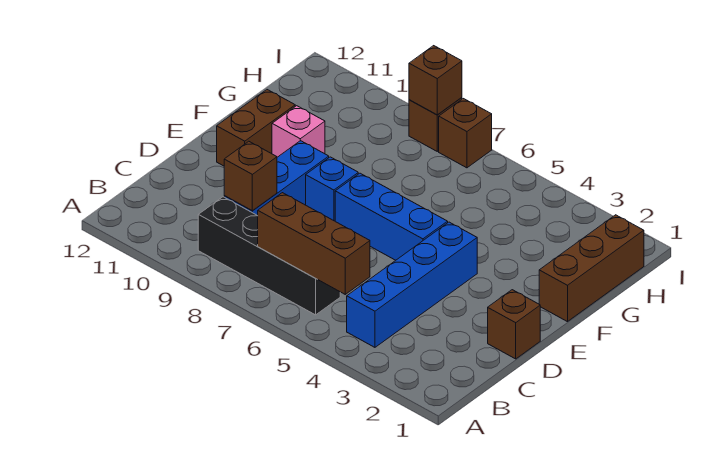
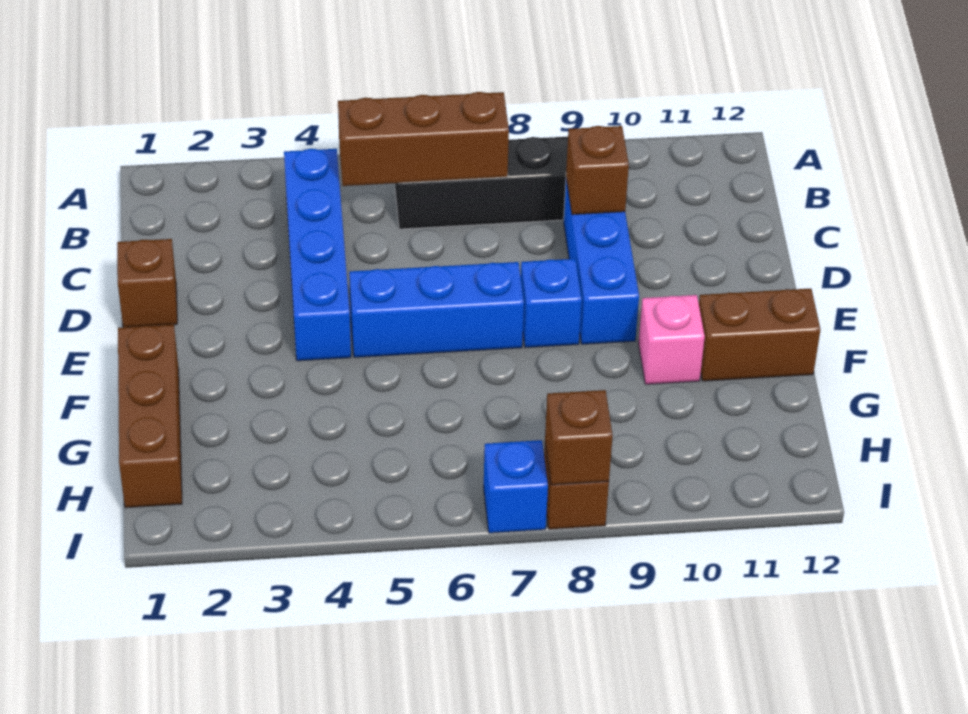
brown 1x2 brick [217,90,295,166] -> brown 1x2 brick turned to [699,288,820,381]
brown 1x1 brick [439,99,492,168] -> blue 1x1 brick [484,440,548,533]

